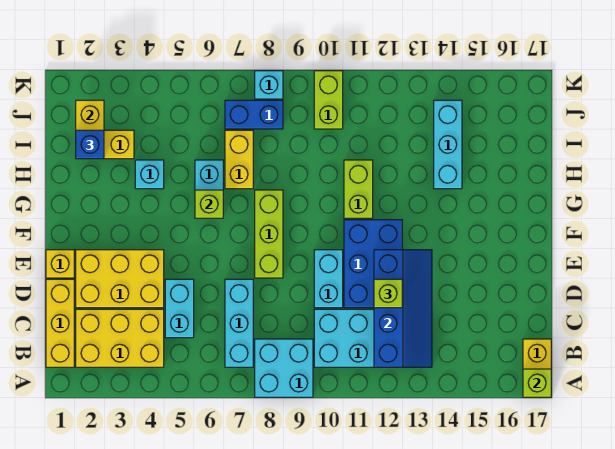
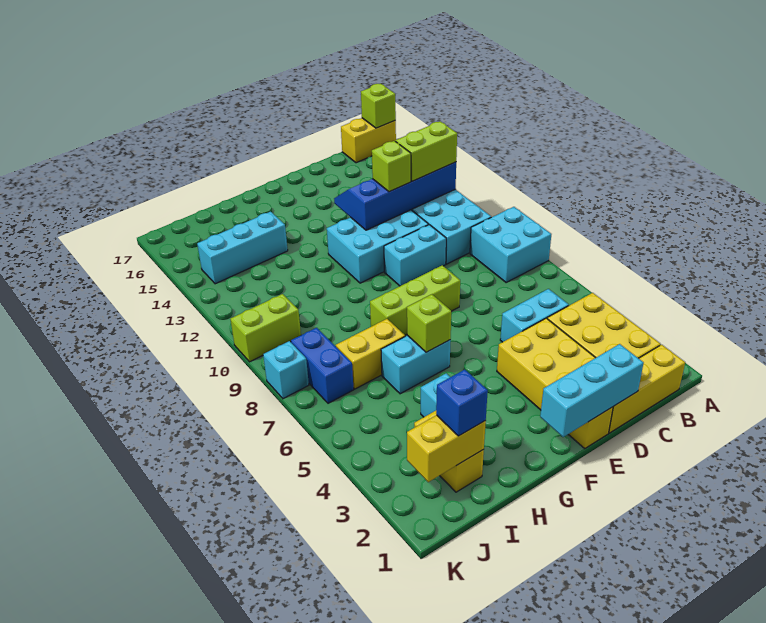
cyan 1x3 brick [225,279,253,367] -> cyan 1x3 brick moved to [540,344,643,437]
blue 2x3 brick [344,220,402,308] -> cyan 2x3 brick [327,210,429,283]
lime 1x2 brick [344,160,373,218] -> lime 1x2 brick moved to [395,121,457,181]

